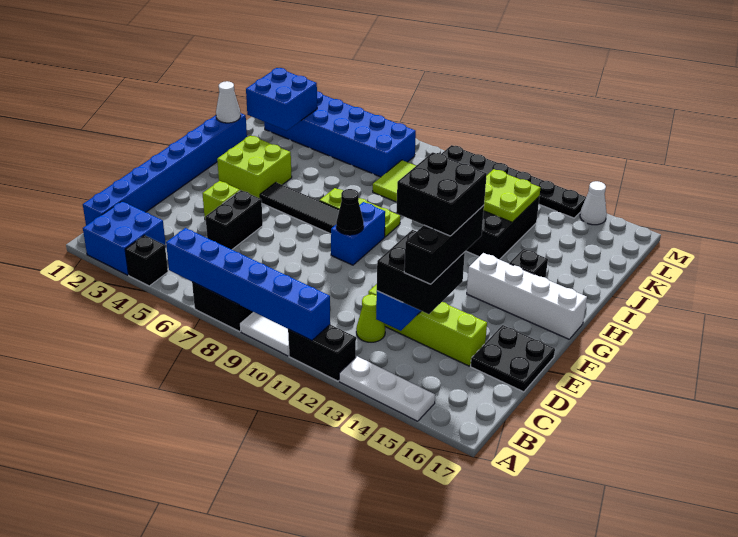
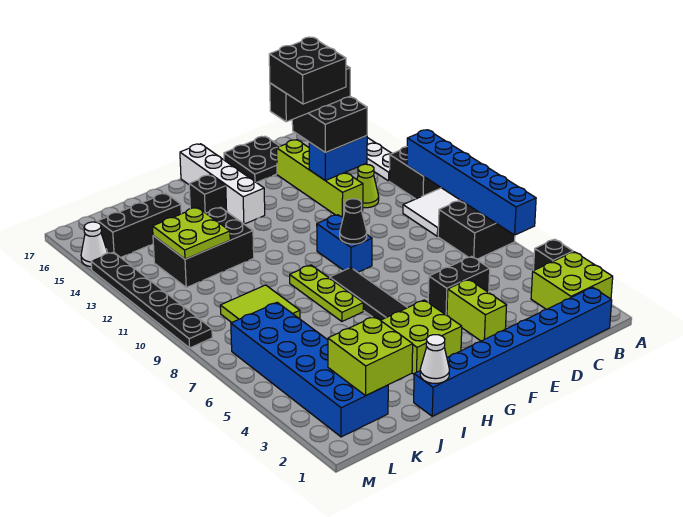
blue 2x2 brick [83,201,166,275] -> lime 2x2 brick [531,252,613,309]
lime 1x1 brick [202,181,240,220] -> lime 1x2 brick [447,279,507,341]
blue 1x2 brick [331,202,385,265] -> blue 1x2 brick turned to [317,215,372,272]
blue 2x2 brick [246,68,317,131] -> lime 2x2 brick [328,316,413,396]
none -> black 1x3 brick [98,193,181,258]

